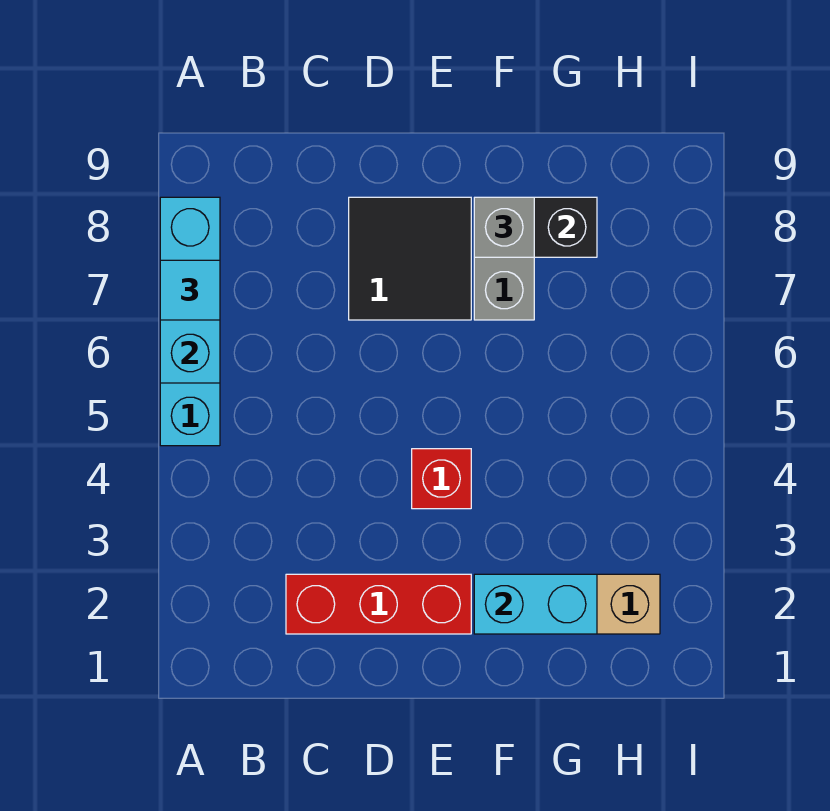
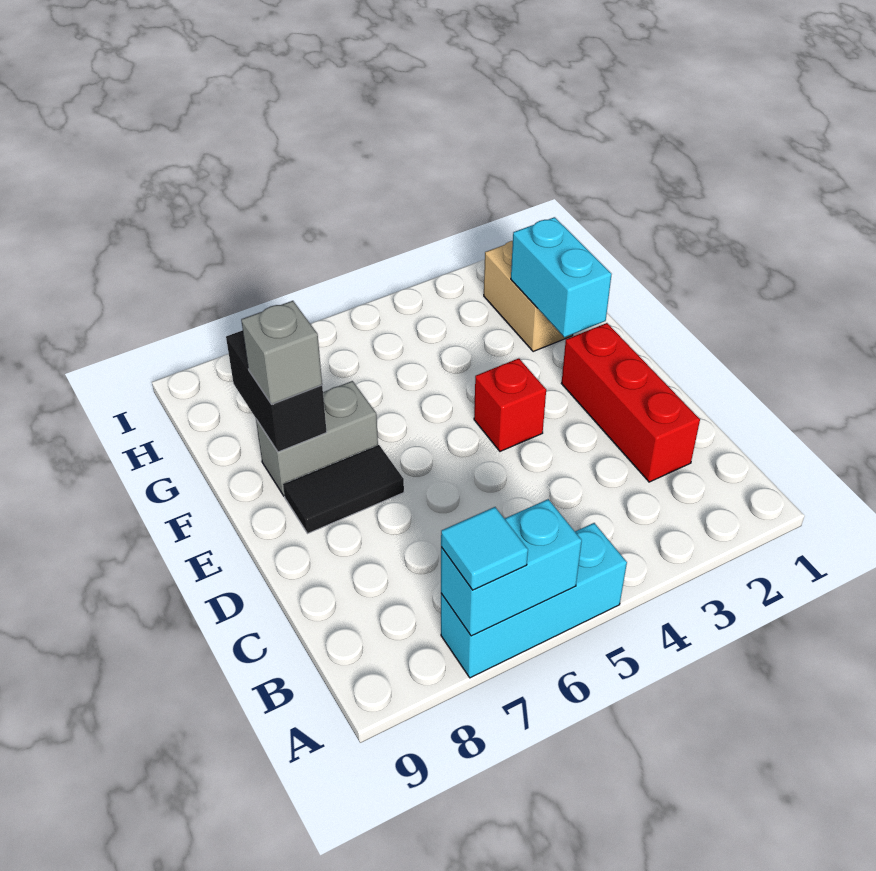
cyan 1x4 brick [160,197,220,446] -> cyan 1x3 brick [441,523,627,678]
black 2x2 tile [349,197,471,320] -> black 1x2 tile [283,445,404,534]

